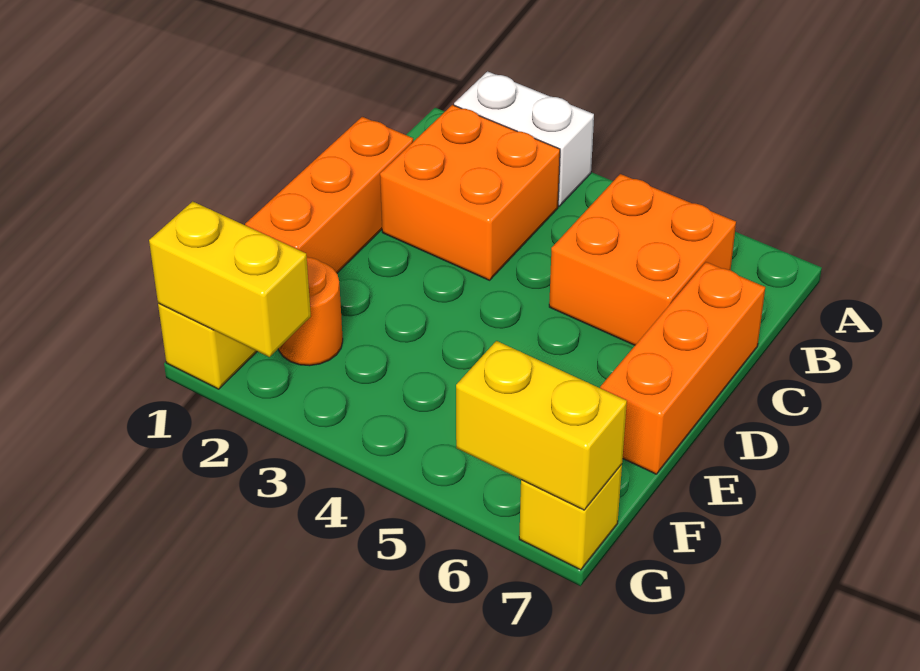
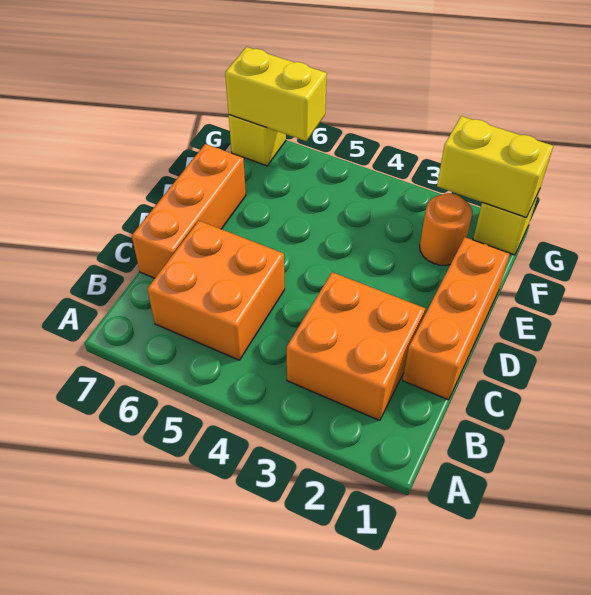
white 1x2 brick [454,71,594,206] -> none

